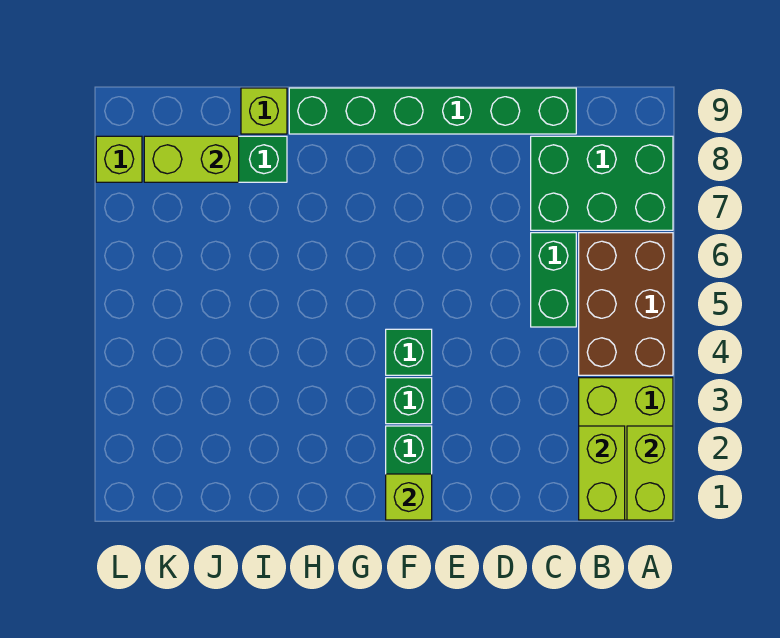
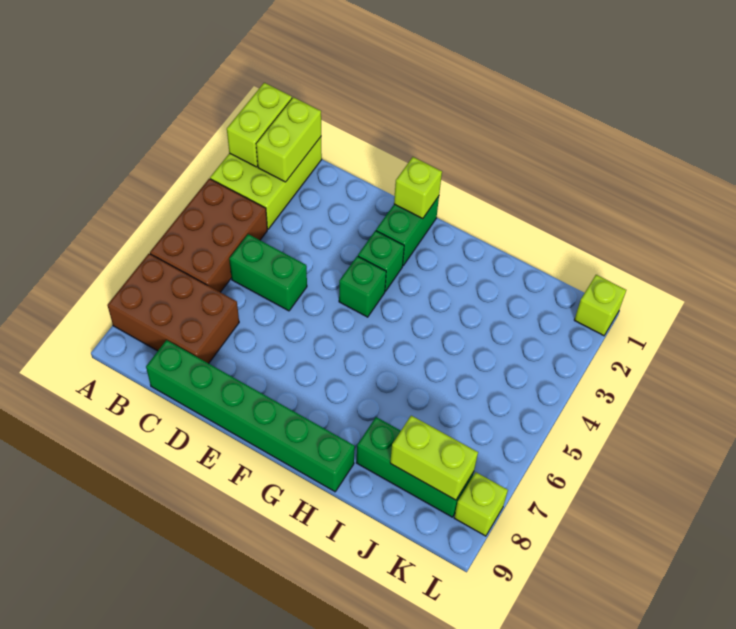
green 2x3 brick [531,136,673,230] -> brown 2x3 brick [107,254,239,364]
green 1x2 brick [531,233,576,327] -> green 1x2 brick turned to [229,234,307,311]
lime 1x1 brick [241,88,287,134] -> lime 1x1 brick moved to [574,275,626,336]

